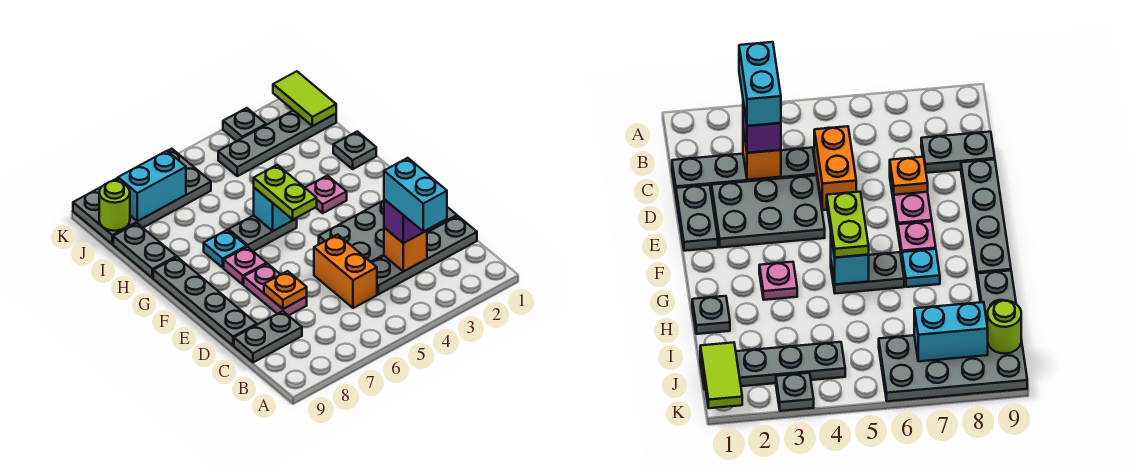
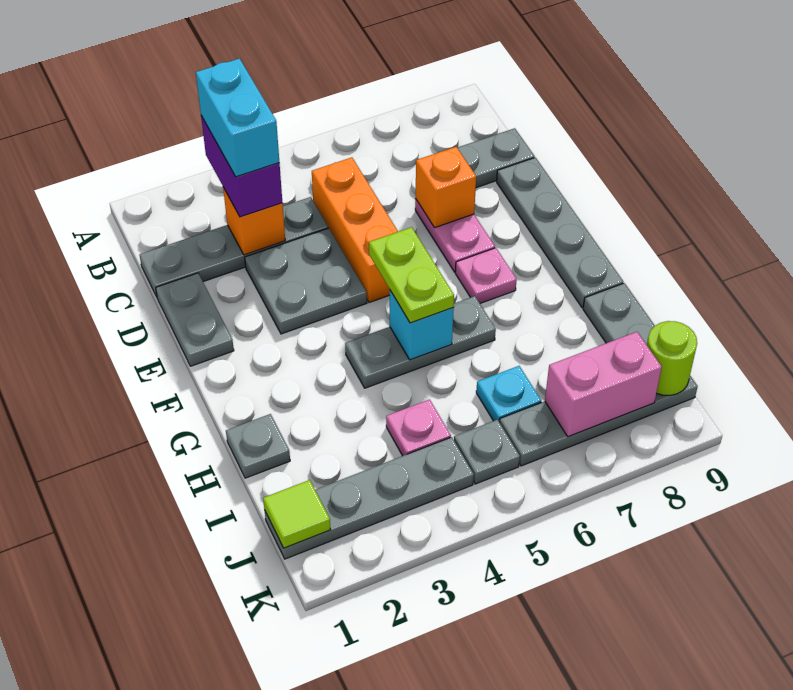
purple 1x1 brick [384,199,427,243] -> purple 1x2 brick [201,116,282,217]
orange 1x2 brick [314,234,377,308] -> orange 1x3 brick [312,157,398,303]
grey 2x3 plate [319,201,432,263] -> grey 2x2 plate [245,228,367,334]
orange 1x1 plate [264,271,307,309] -> orange 1x1 brick [416,147,476,228]
pink 1x1 plate [305,175,347,213] -> pink 1x1 plate moved to [386,399,451,456]
grey 1x2 plate [229,215,297,251] -> grey 1x3 plate [345,296,496,388]
cyan 1x1 plate [204,230,246,268] -> cyan 1x1 plate moved to [476,366,541,422]
lime 1x2 tile [273,71,336,126] -> lime 1x1 tile [263,480,331,548]
grey 2x4 plate [73,149,211,244] -> grey 1x4 plate [499,376,698,466]
cyan 1x2 brick [118,151,186,221] -> pink 1x2 brick [545,332,662,437]
grey 1x1 plate [223,108,266,141] -> grey 1x1 plate moved to [454,420,520,484]

